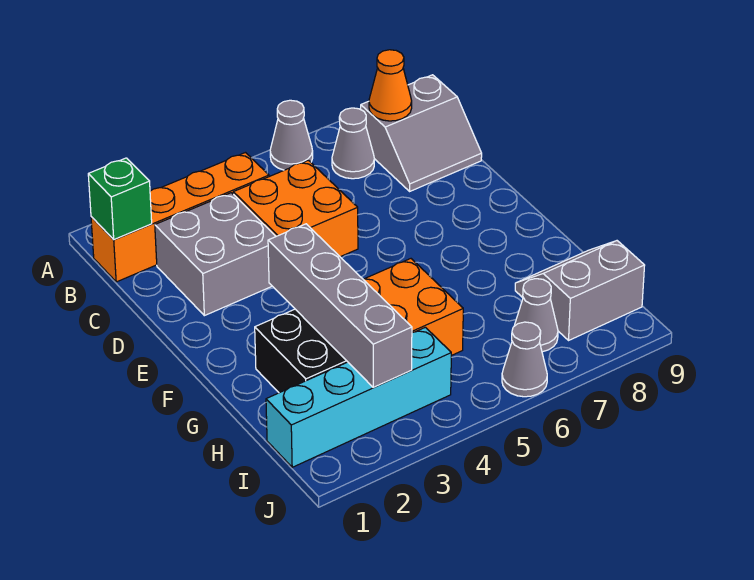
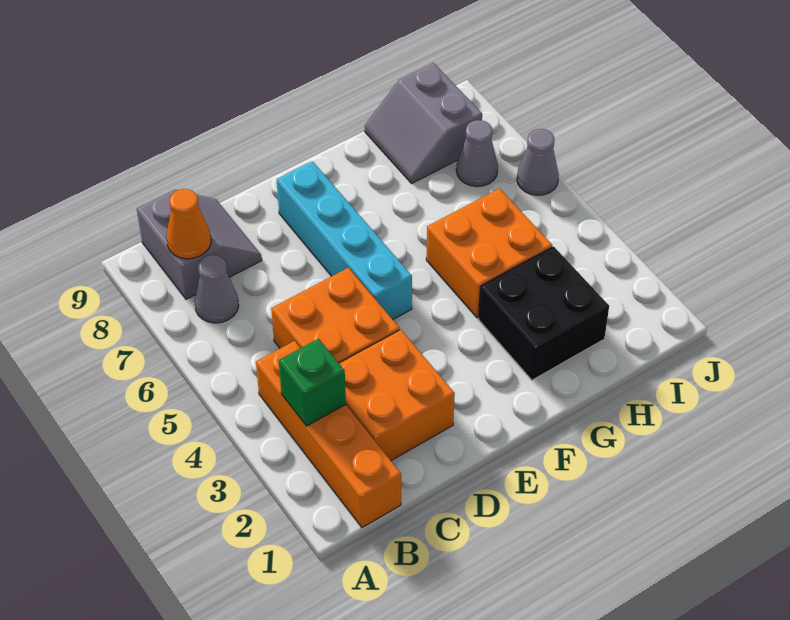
grey 1x1 cone [270,100,313,170] -> none
green 1x1 brick [88,158,152,240] -> green 1x1 brick moved to [279,339,346,426]
grey 2x2 brick [155,193,276,316] -> orange 2x2 brick [339,330,455,461]
grey 1x4 brick [268,224,412,387] -> none
cyan 1x4 brick [266,327,451,467] -> cyan 1x4 brick moved to [277,161,412,319]

